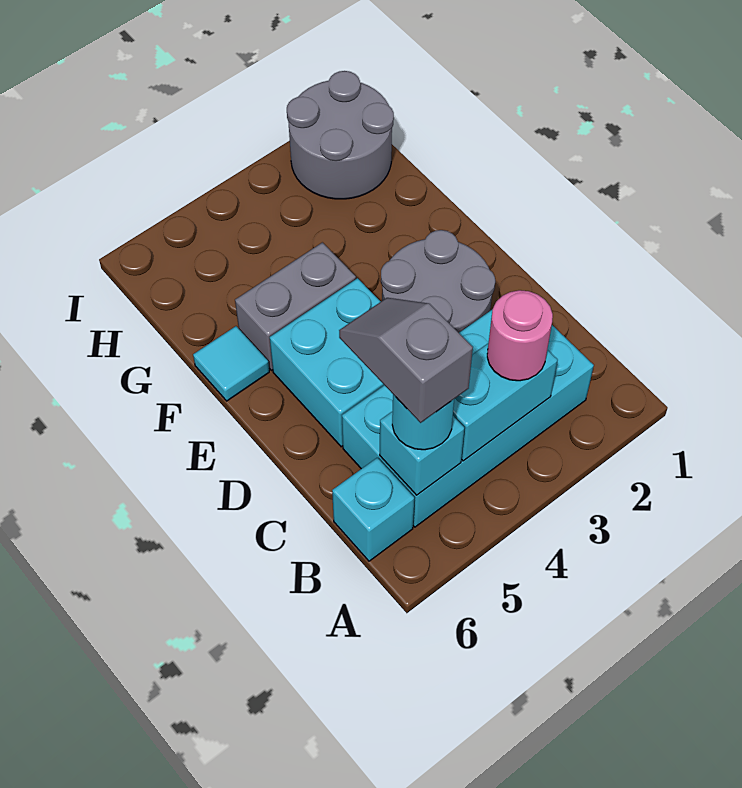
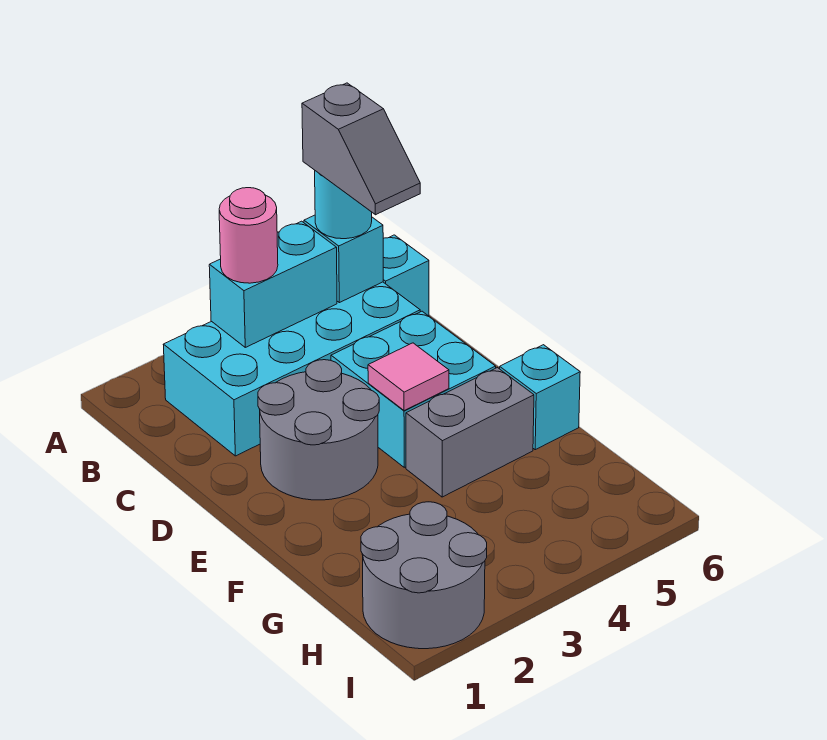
none -> pink 1x1 tile [368,343,449,411]
cyan 1x1 tile [193,326,269,401] -> cyan 1x1 brick [500,345,580,450]

